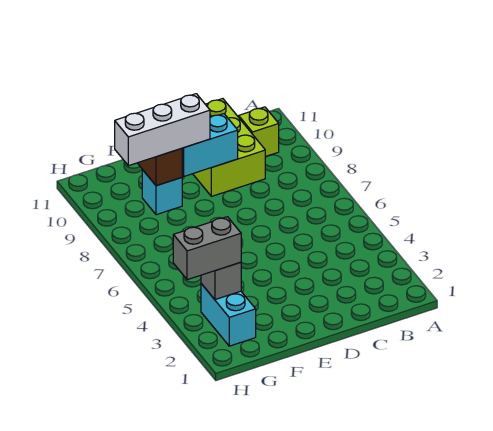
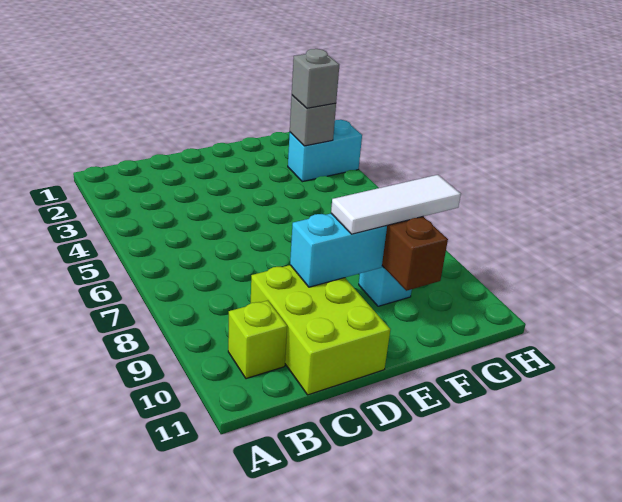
white 1x3 brick [115,94,210,166] -> white 1x3 tile [331,175,461,234]
cyan 1x2 brick [201,284,256,346] -> cyan 1x2 brick turned to [288,120,362,182]
grey 1x2 brick [173,217,241,280] -> grey 1x1 brick [292,49,339,108]

